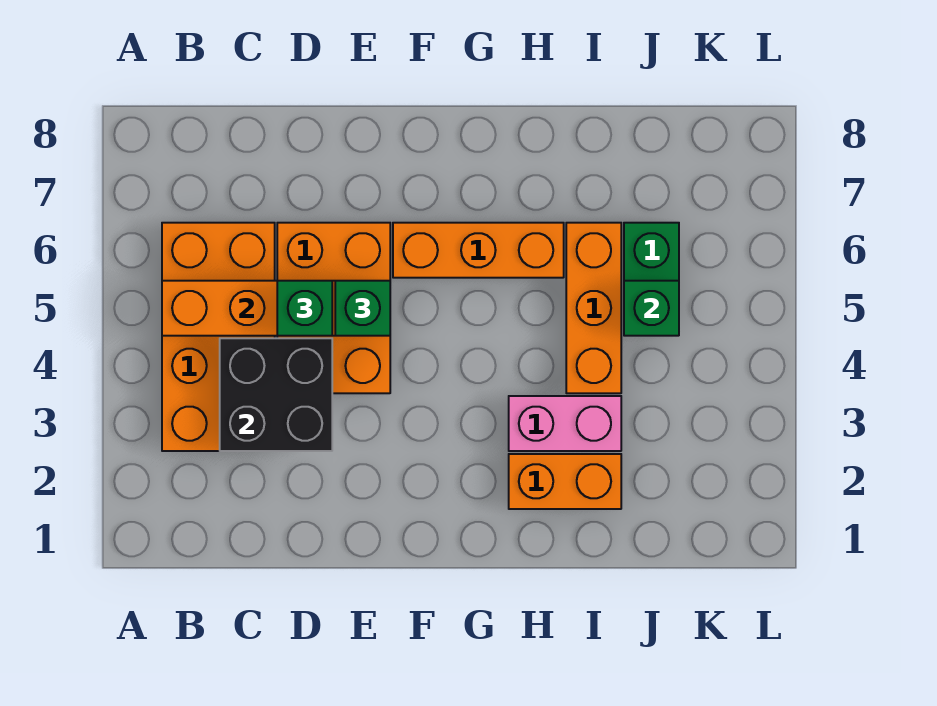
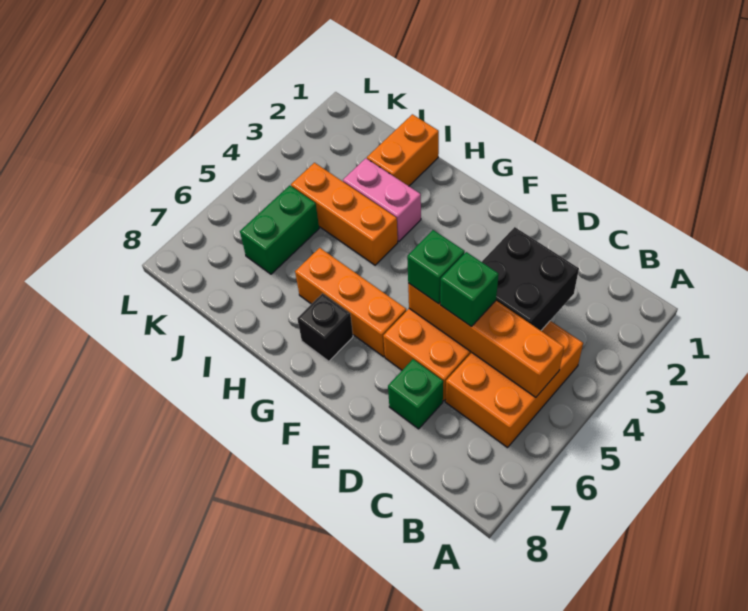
orange 2x4 brick [162,223,275,451] -> orange 2x3 brick [445,321,583,448]
none -> black 1x1 brick [297,294,353,361]
orange 1x2 brick [509,454,621,509] -> orange 1x2 brick turned to [367,114,439,186]
orange 1x3 brick [566,223,621,393] -> orange 1x3 brick turned to [291,163,398,265]
green 1x1 brick [624,281,679,336] -> green 1x1 brick moved to [388,359,443,429]

